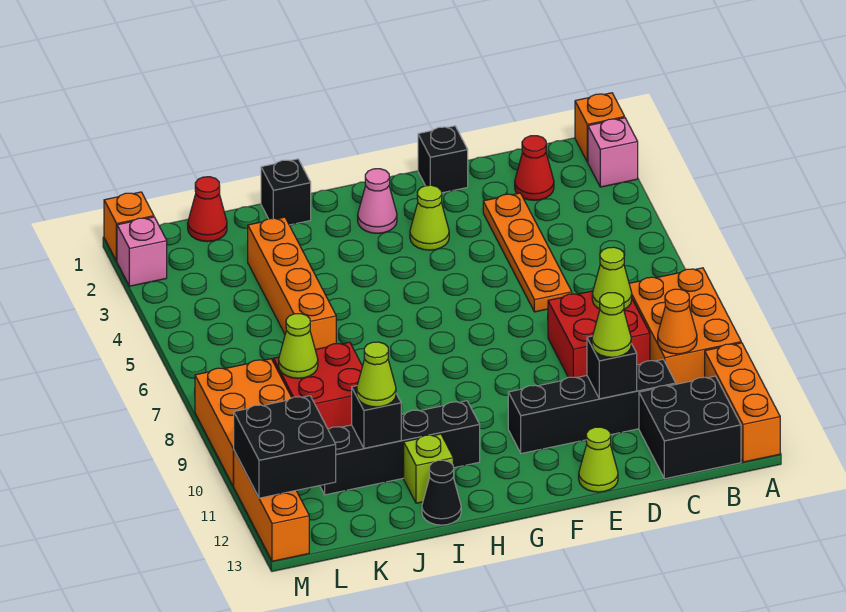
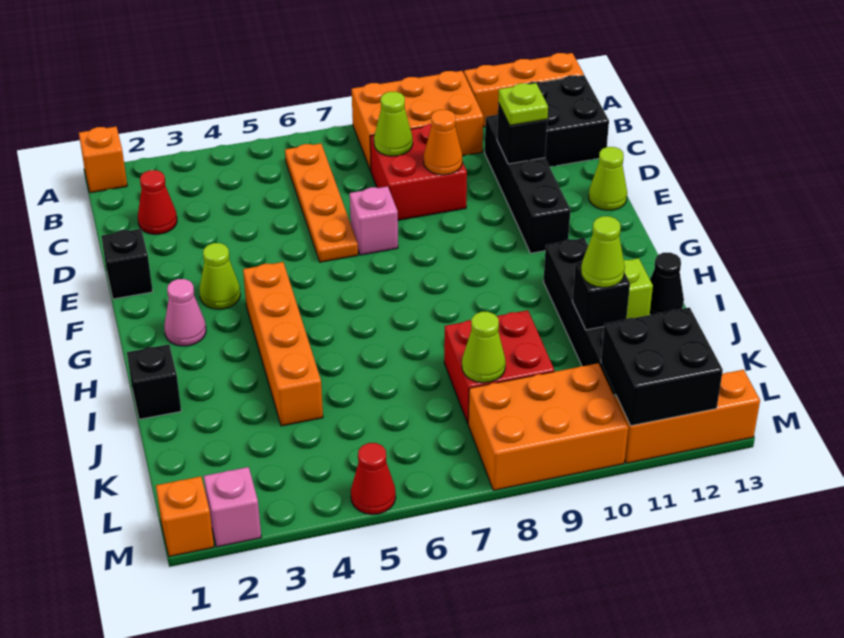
pink 1x1 brick [588,118,638,187] -> pink 1x1 brick moved to [350,186,398,255]
orange 1x1 cone [658,289,697,354] -> orange 1x1 cone moved to [424,110,462,175]
orange 1x4 plate [483,193,572,312] -> orange 1x4 plate turned to [285,143,358,262]
lime 1x1 cone [592,293,631,357] -> lime 1x1 plate [498,83,548,125]
orange 1x4 brick [248,217,336,349] -> orange 1x4 brick turned to [243,262,323,426]
red 1x1 cone [188,177,227,242] -> red 1x1 cone moved to [351,443,396,514]

